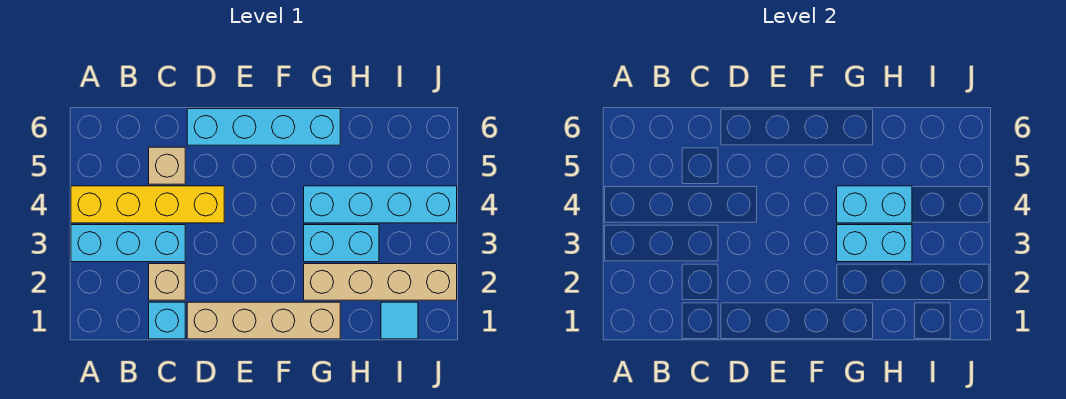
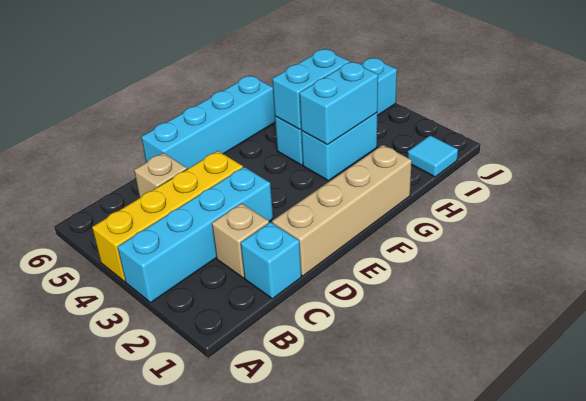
cyan 1x3 brick [71,225,185,262] -> cyan 1x4 brick [117,167,273,302]
tan 1x4 brick [304,264,457,300] -> none

